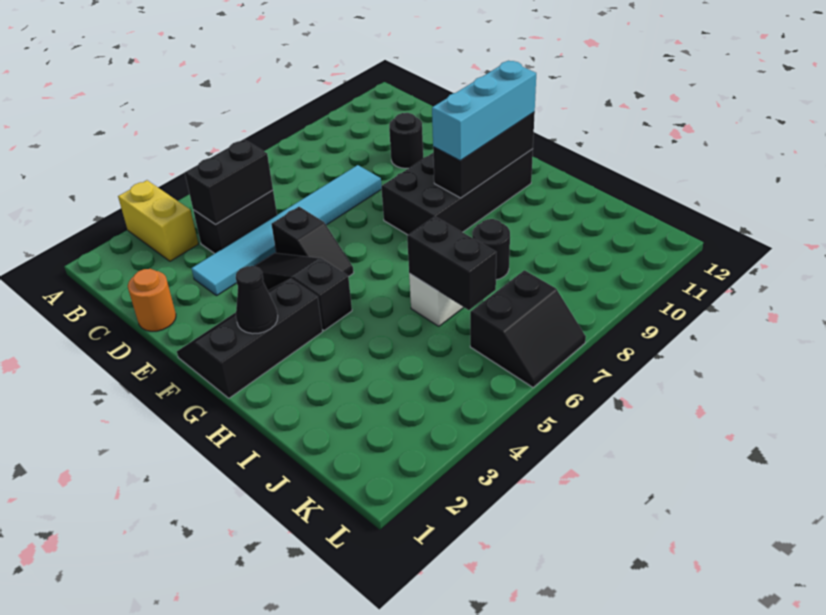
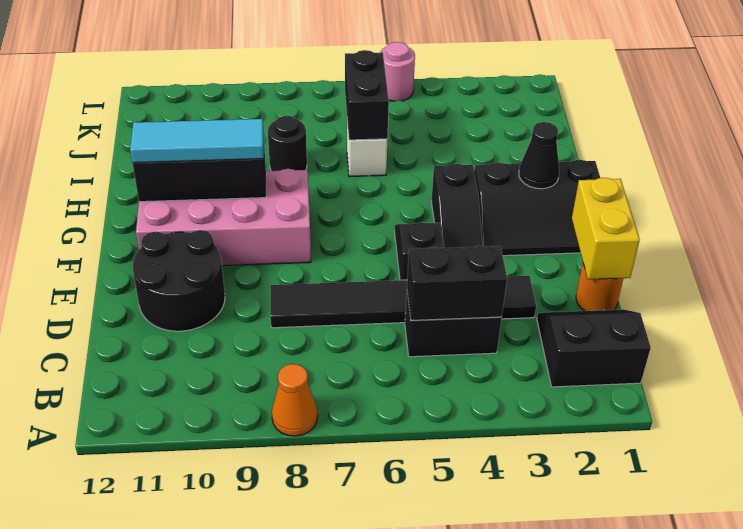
yellow 1x2 brick [118,180,198,261] -> yellow 1x2 brick moved to [572,178,640,280]
none -> orange 1x1 cone [272,364,318,436]
cyan 1x6 tile [191,165,382,296] -> black 1x6 tile [270,276,536,328]
black 1x1 round brick [389,113,423,168] -> black 2x2 round brick [133,230,225,331]
black 2x4 brick [381,149,533,235] -> pink 2x4 brick [136,169,311,266]
cyan 1x3 brick [432,61,536,161] -> cyan 1x3 tile [130,119,264,163]
black 2x2 slope [470,270,586,387] -> black 2x2 slope moved to [537,309,651,387]
none -> pink 1x1 round brick [380,42,415,101]

